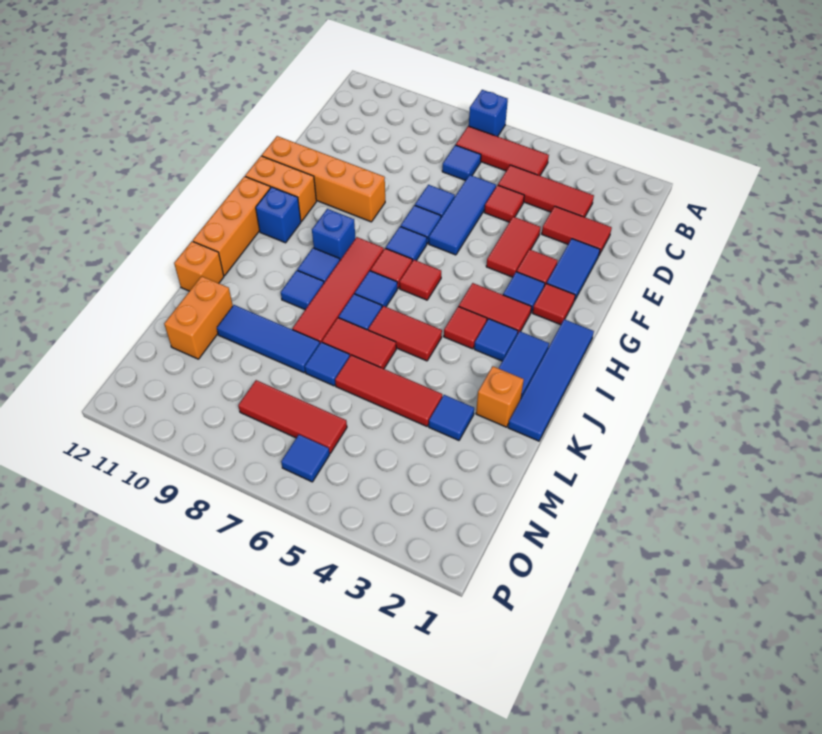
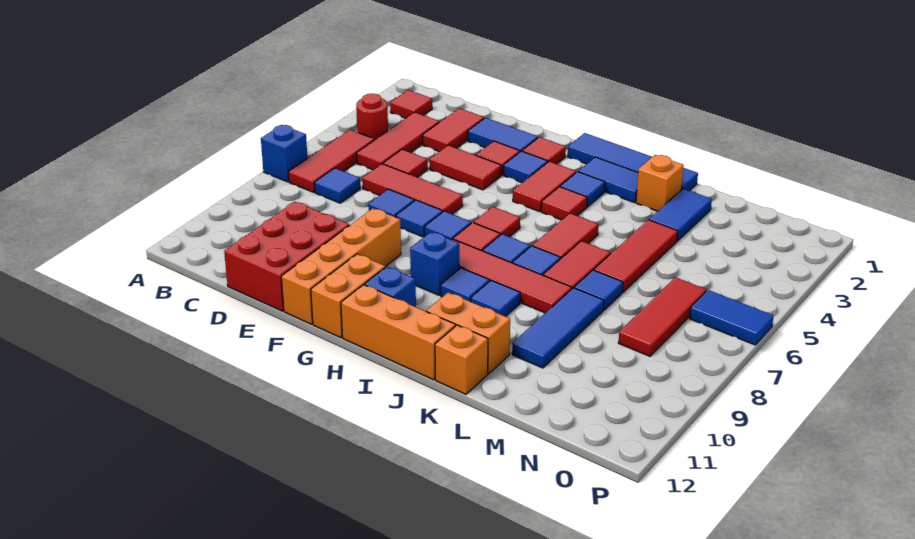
none -> red 1x1 tile [390,90,432,118]
none -> red 1x1 round brick [356,94,388,139]
blue 1x3 tile [429,175,496,255] -> red 1x3 tile [362,164,463,214]
none -> red 2x3 brick [224,202,349,311]
blue 1x1 tile [429,395,474,440] -> blue 1x2 tile [649,189,712,241]
orange 1x2 brick [164,276,233,359] -> orange 1x2 brick moved to [426,292,510,374]
blue 1x1 tile [281,435,330,482] -> blue 1x2 tile [690,290,774,345]

